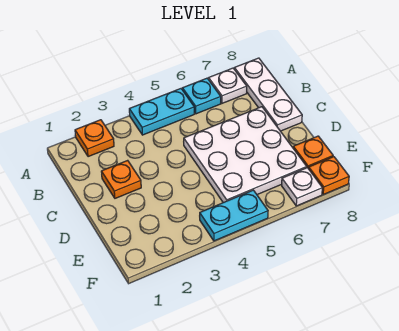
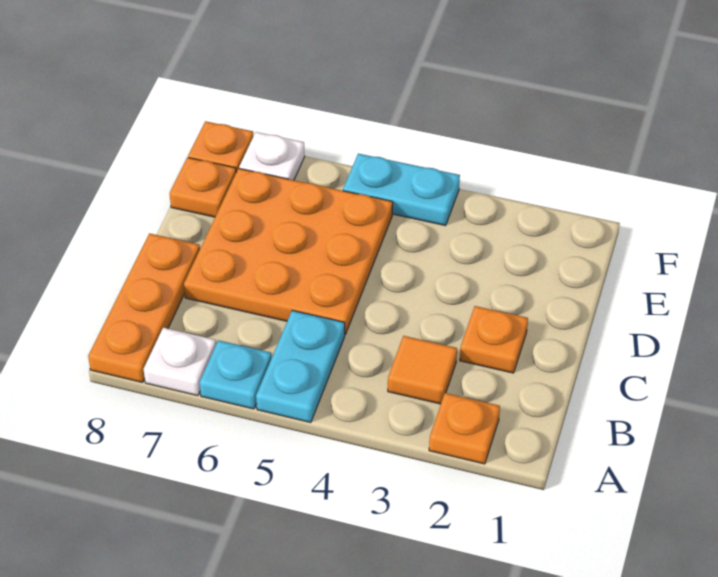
cyan 1x2 plate [129,89,194,135] -> cyan 1x2 plate turned to [256,310,345,423]
white 1x3 plate [234,58,302,131] -> orange 1x3 plate [88,233,200,382]
none -> orange 1x1 tile [388,336,457,404]
white 3x3 plate [184,107,307,203] -> orange 3x3 plate [184,169,393,334]

